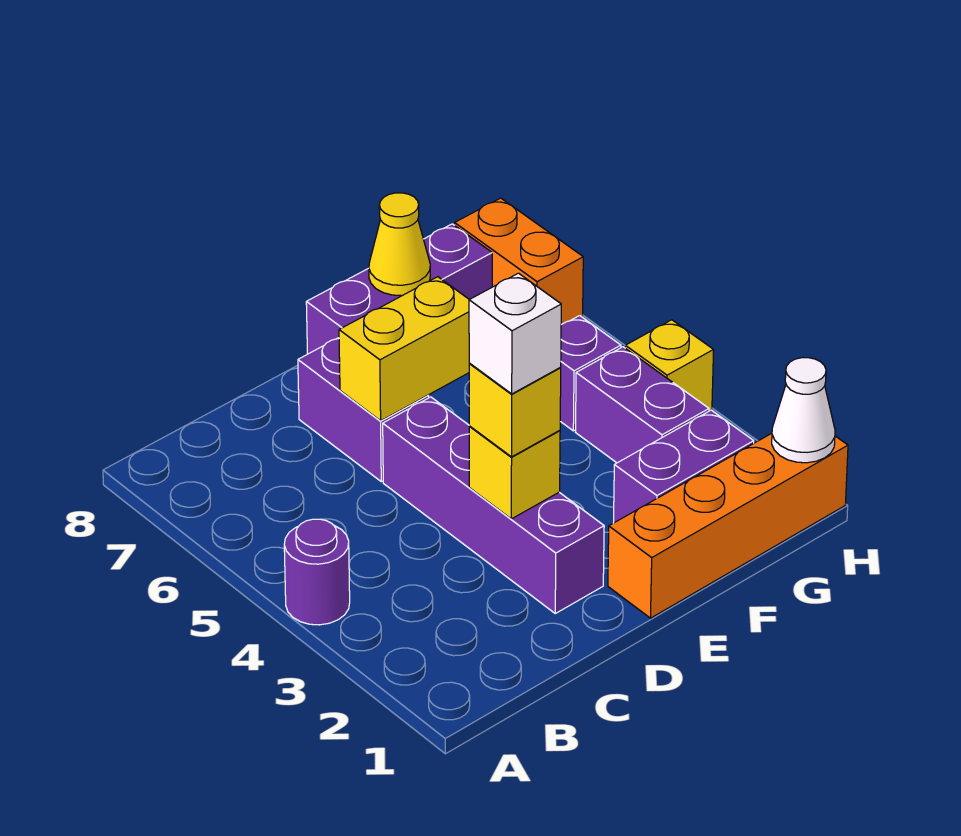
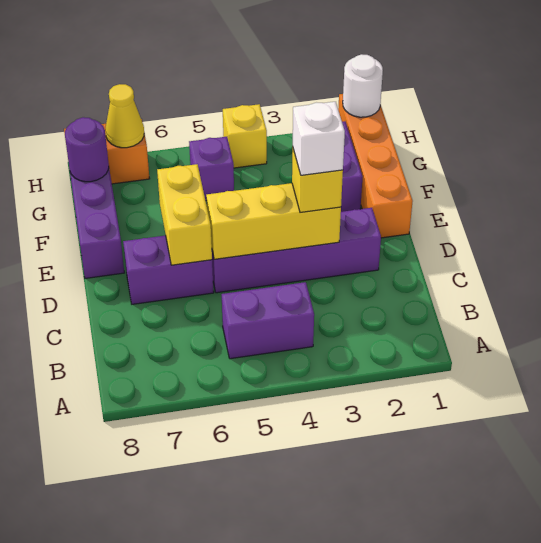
purple 1x1 round brick [284,519,350,625] -> purple 1x1 round brick moved to [65,117,109,182]
yellow 1x1 brick [469,427,560,519] -> yellow 1x3 brick [206,183,341,259]
yellow 1x1 cone [369,193,430,296] -> yellow 1x1 cone moved to [105,84,144,148]
purple 1x2 brick [576,347,709,463] -> purple 1x2 brick moved to [222,282,314,359]
white 1x1 cone [772,358,835,463] -> white 1x1 round brick [343,54,383,117]

